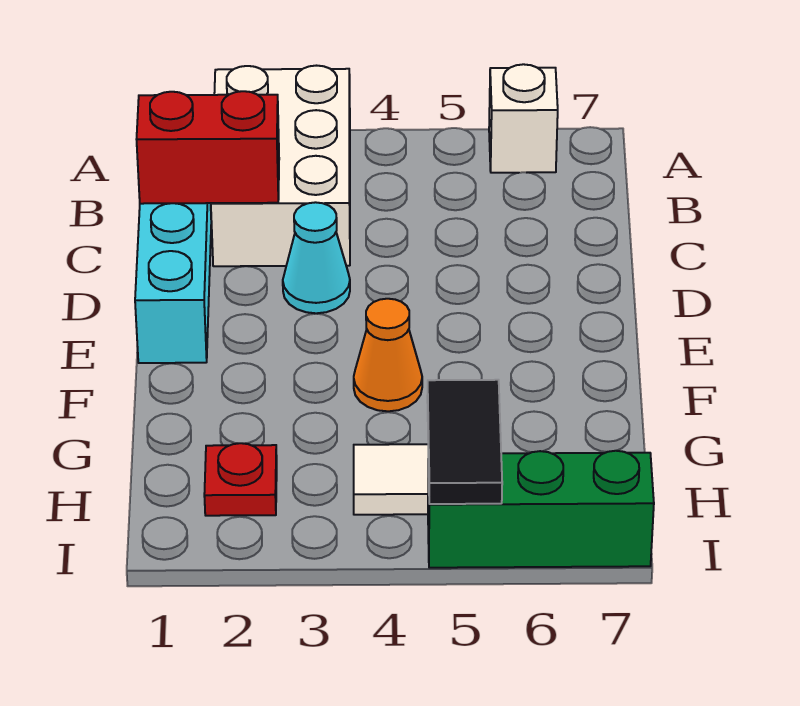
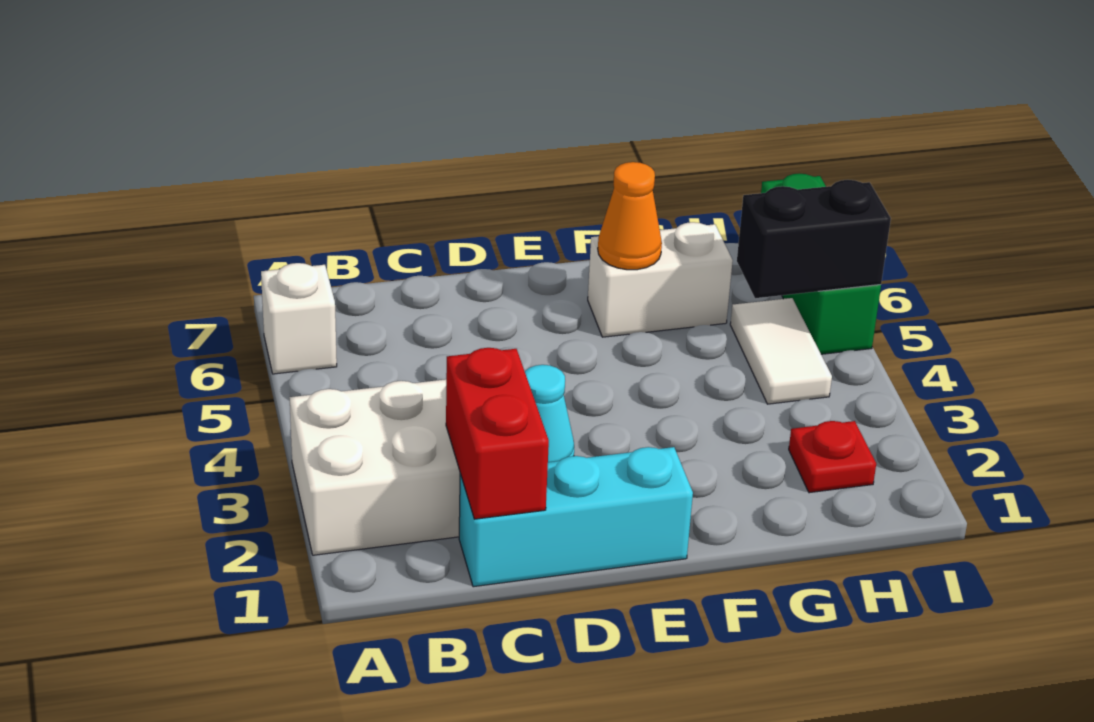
orange 1x1 cone [354,299,422,411] -> orange 1x1 cone moved to [598,162,662,270]
none -> white 1x2 brick [588,222,733,337]
black 1x2 tile [427,380,502,504] -> black 1x2 brick [737,180,891,298]

